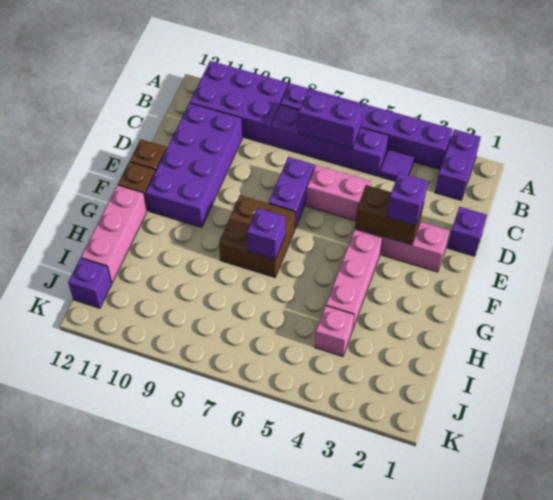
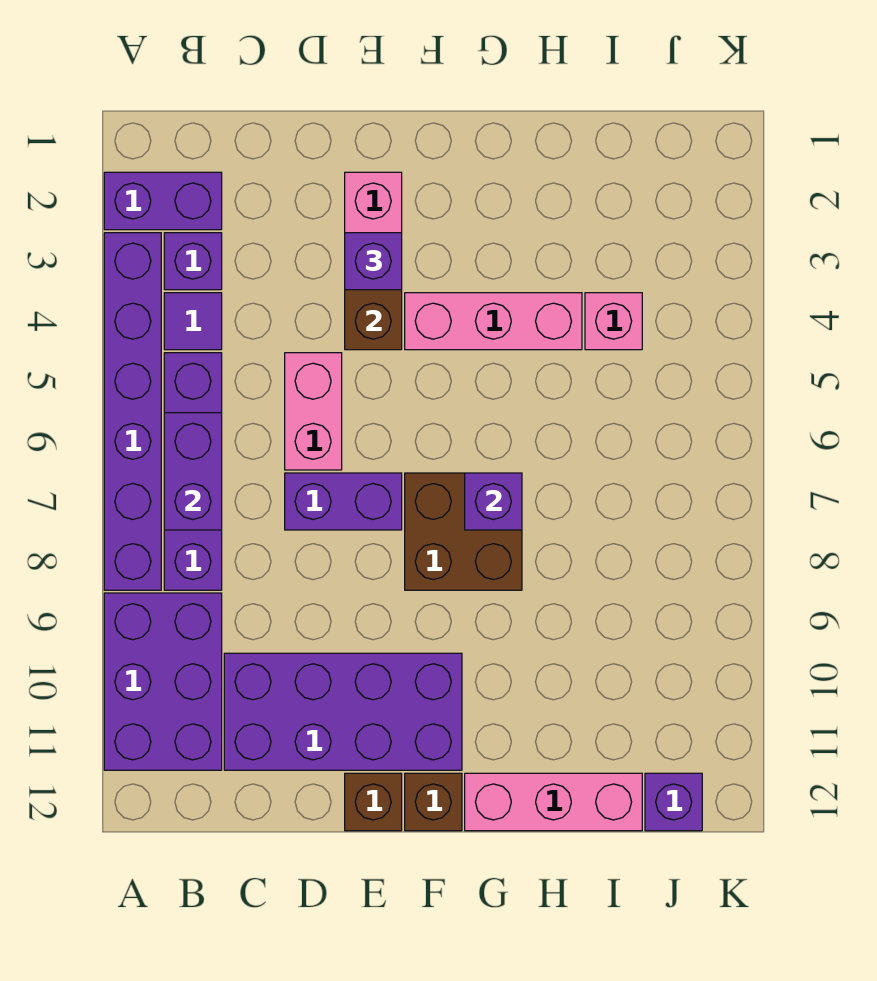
purple 1x1 brick [447,207,487,256] -> purple 1x1 brick moved to [164,233,222,290]

